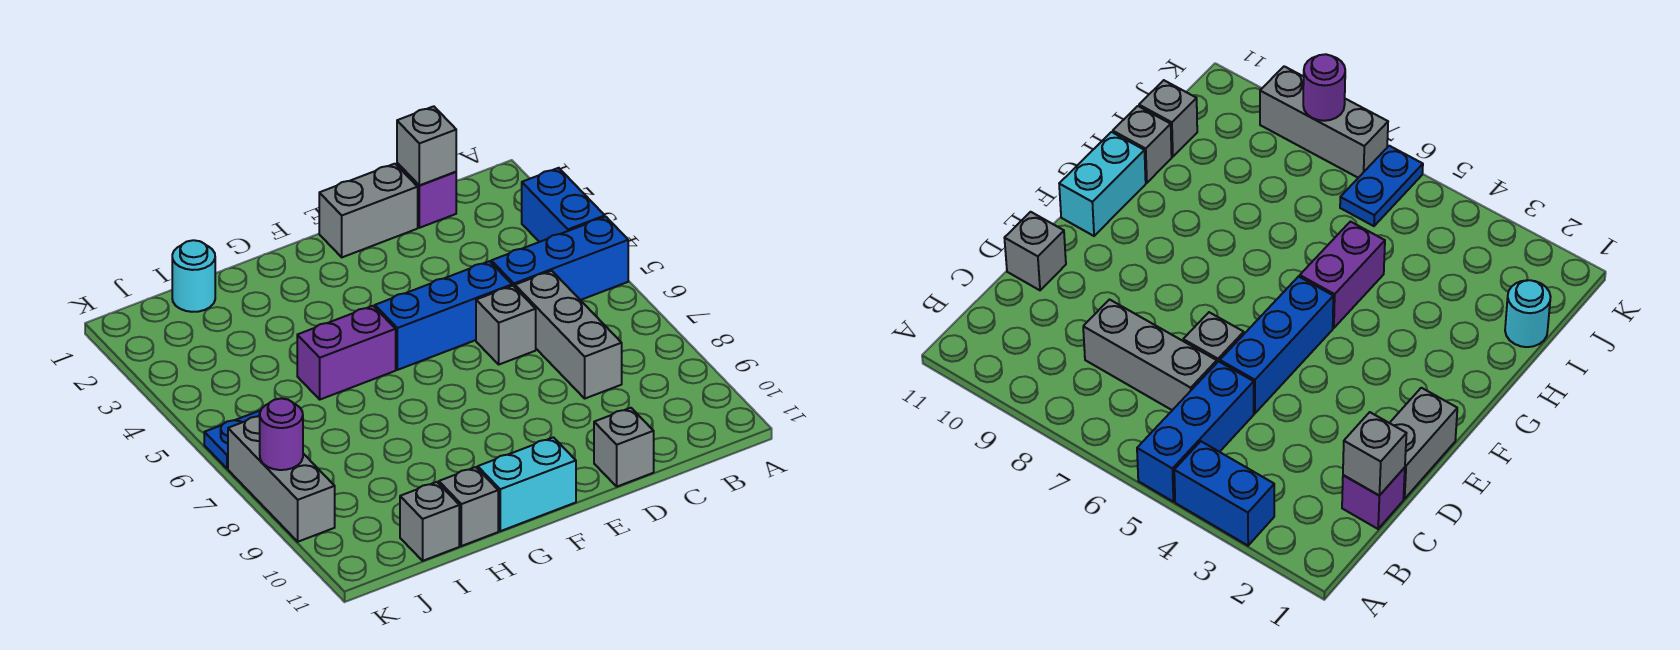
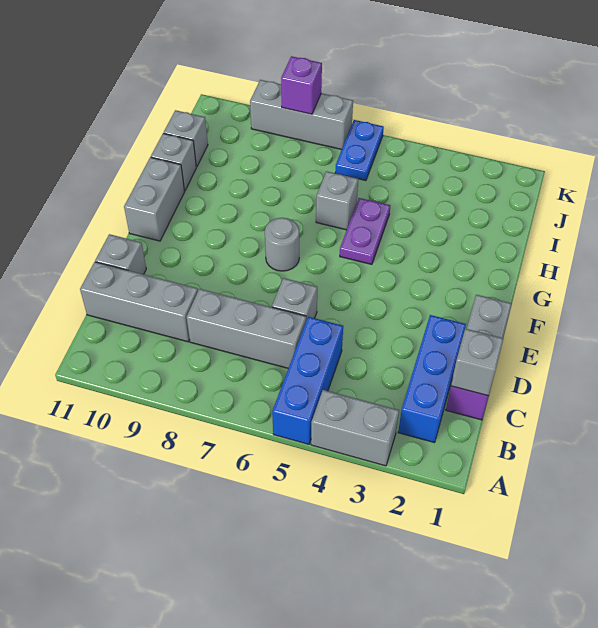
blue 1x2 brick [522,168,605,242] -> grey 1x2 brick [311,390,399,466]
none -> grey 1x3 brick [80,262,198,342]
blue 1x3 brick [375,261,512,370] -> blue 1x3 brick moved to [398,315,466,443]
none -> grey 1x1 round brick [265,218,299,271]
cyan 1x2 brick [478,437,576,531] -> grey 1x2 brick [124,157,184,241]
purple 1x2 brick [297,306,396,399] -> purple 1x2 plate [340,198,390,264]
none -> grey 1x1 brick [316,171,358,230]
cyan 1x1 round brick [172,240,215,312] -> none
purple 1x1 round brick [259,399,303,470] -> purple 1x1 brick [281,56,322,114]

